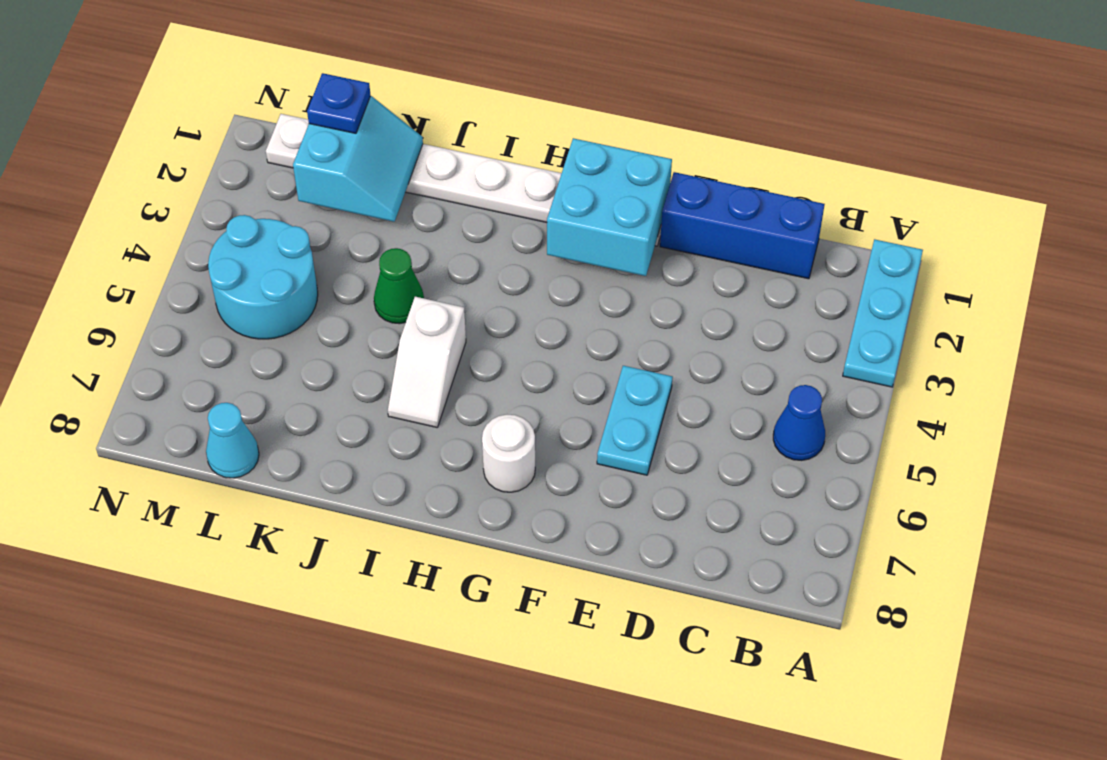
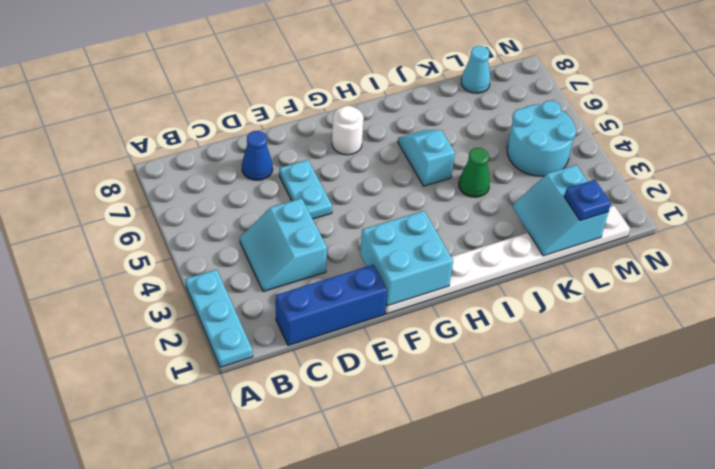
blue 1x1 cone [773,385,825,460] -> blue 1x1 cone moved to [242,131,273,180]
none -> cyan 2x2 slope [240,198,327,292]
white 1x2 slope [388,297,466,427] -> cyan 1x2 slope [398,130,455,186]

